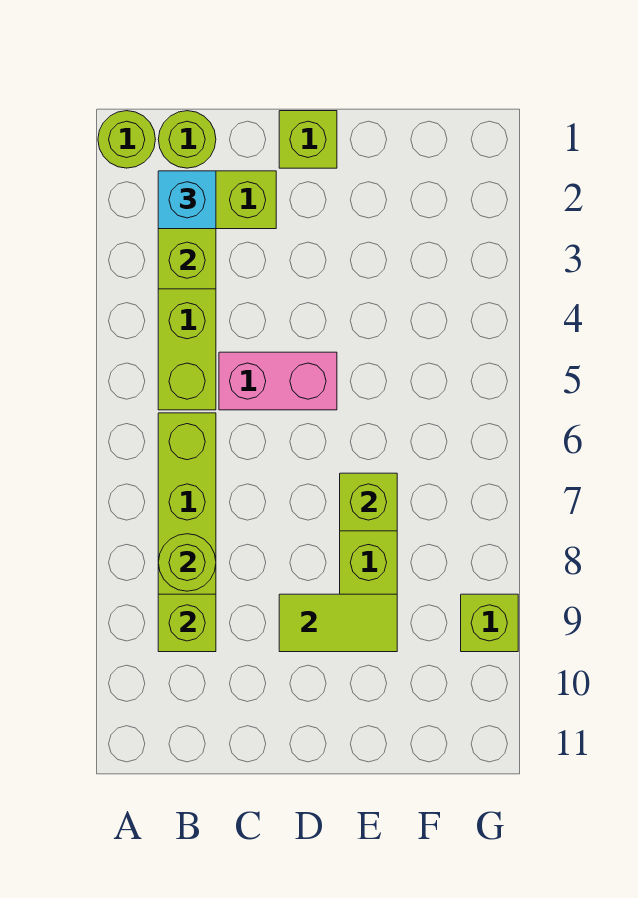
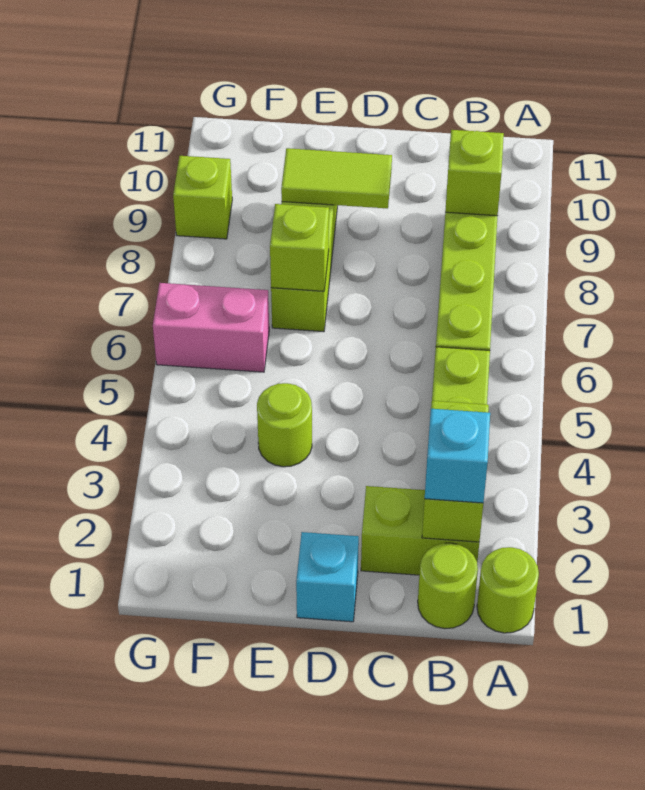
lime 1x1 round brick [158,534,216,591] -> lime 1x1 round brick moved to [257,383,312,467]
pink 1x2 brick [219,352,337,410] -> pink 1x2 brick moved to [153,283,269,372]
lime 1x1 brick [279,111,337,168] -> cyan 1x1 brick [296,532,359,622]

